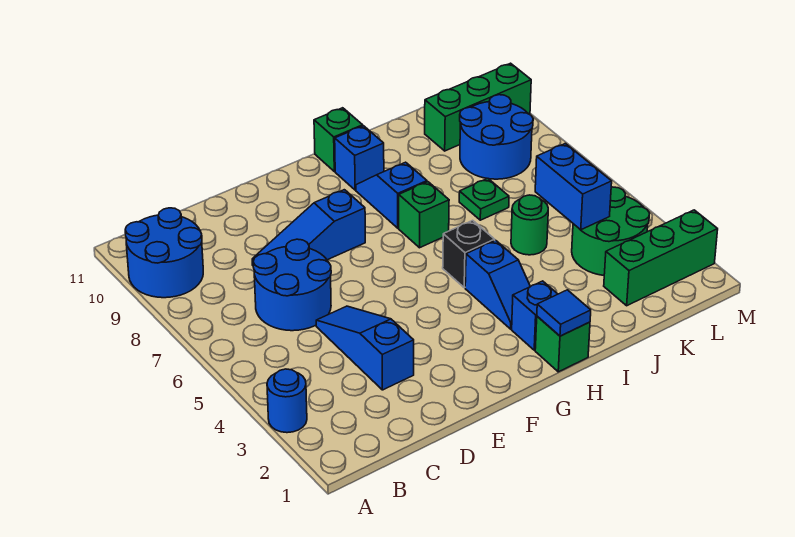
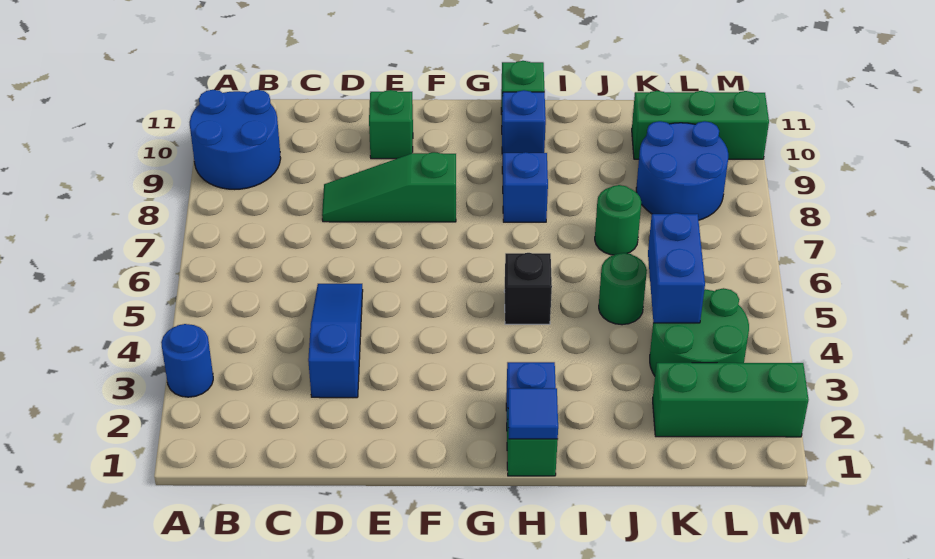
blue 2x2 round brick [253,239,331,331] -> none
blue 1x3 slope [252,190,365,265] -> green 1x3 slope [322,152,456,222]
blue 1x2 slope [465,240,530,329] -> none
green 1x1 brick [399,182,449,248] -> green 1x1 brick moved to [369,90,413,159]
green 1x1 plate [459,179,509,220] -> green 1x1 round brick [595,185,641,255]

